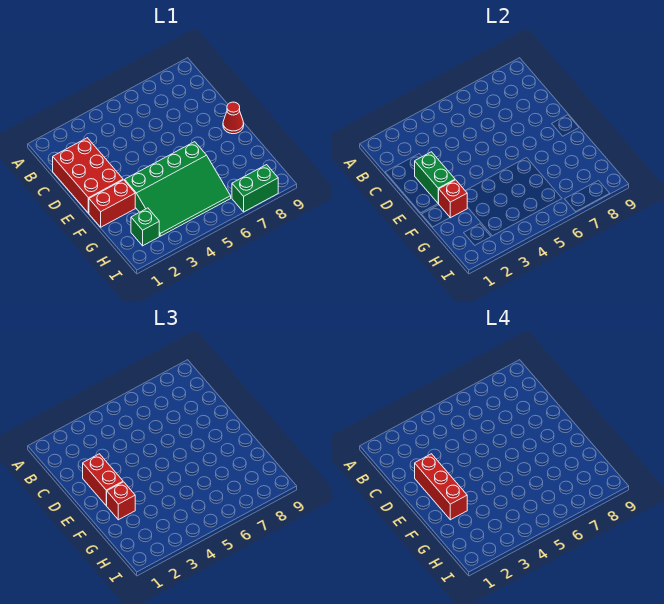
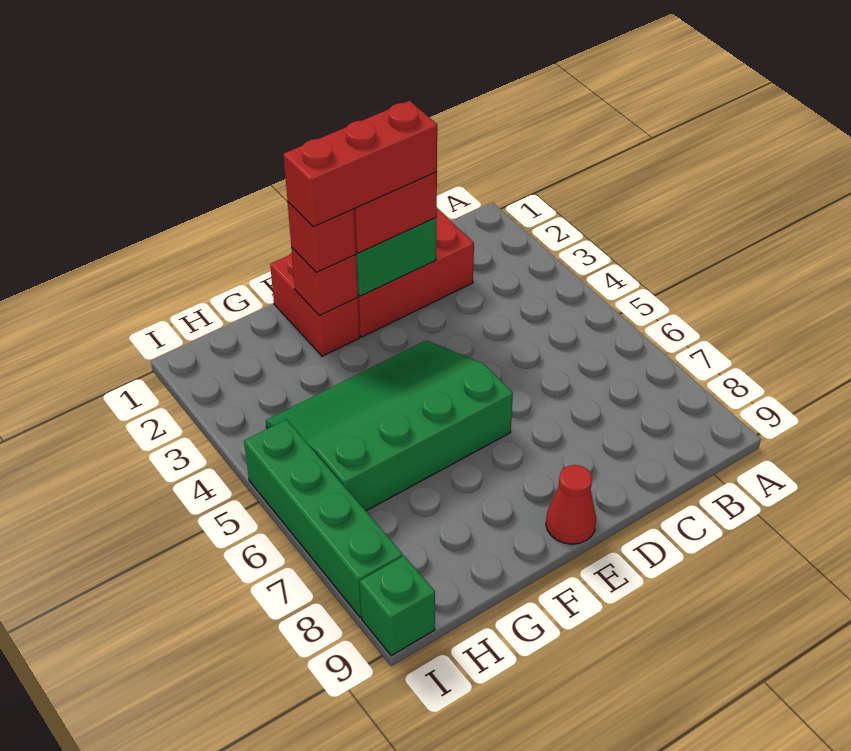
green 3x4 slope [125,142,231,236] -> green 3x4 slope turned to [266,340,513,511]
green 1x1 brick [131,208,159,246] -> green 1x1 brick moved to [360,556,435,656]
green 1x2 brick [232,165,278,212] -> green 1x4 brick [244,419,403,618]

